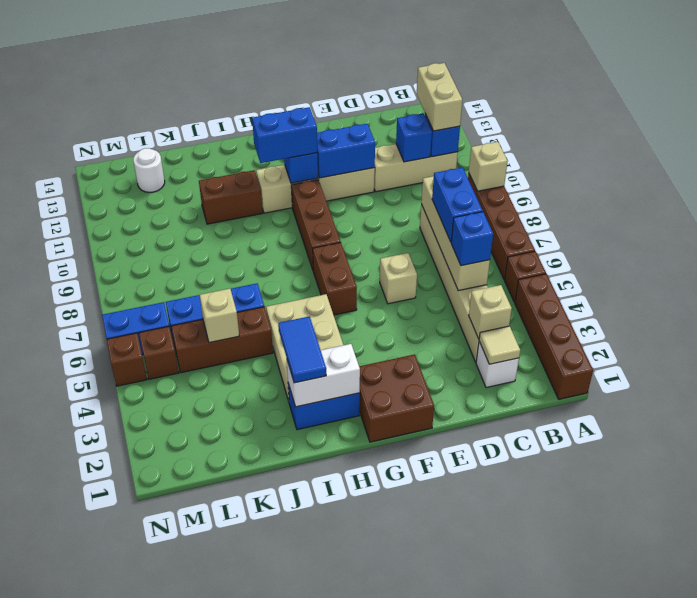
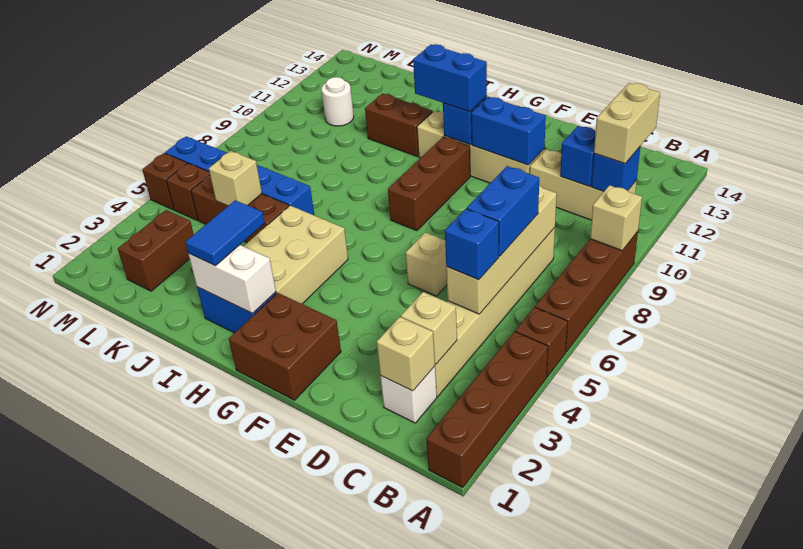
tan 1x1 tile [479,326,520,364] -> tan 1x1 brick [377,317,435,391]
brown 1x2 brick [313,243,357,315] -> brown 1x2 brick moved to [118,210,194,291]
white 1x1 round brick [133,148,165,192] -> white 1x1 round brick moved to [321,77,354,126]

